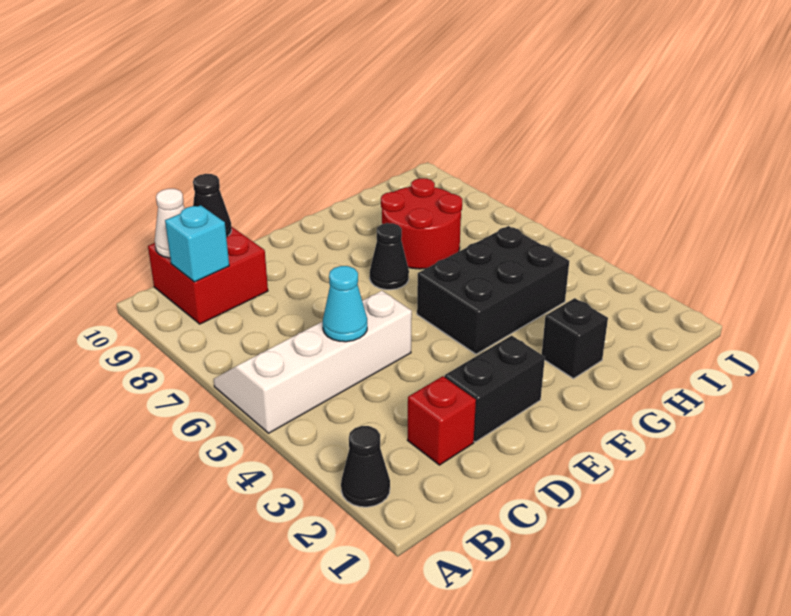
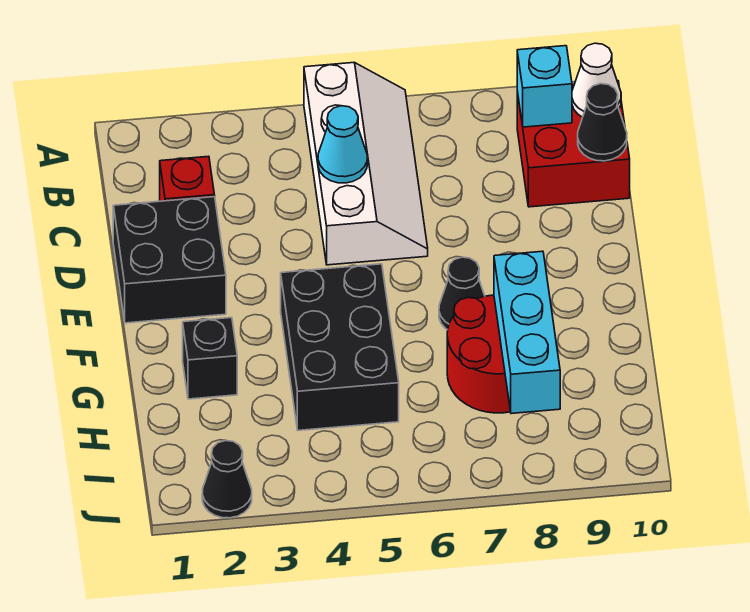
black 1x1 cone [341,426,390,507] -> black 1x1 cone moved to [202,441,252,518]
black 1x2 brick [445,336,545,442] -> black 2x2 brick [113,197,226,323]
none -> cyan 1x3 brick [494,251,560,414]

